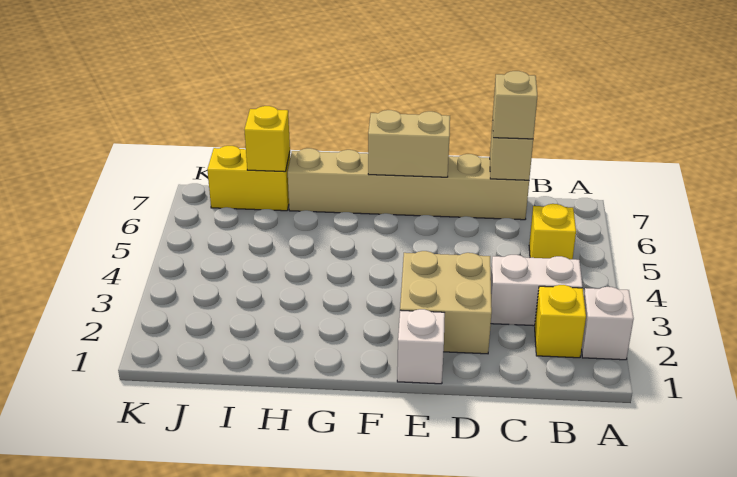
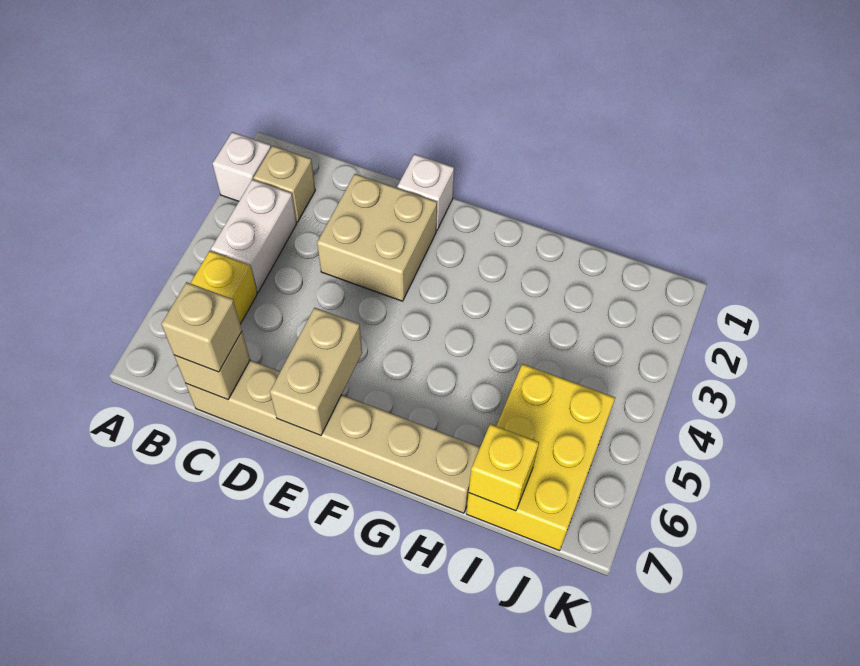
yellow 1x1 brick [535,285,586,358] -> tan 1x1 brick [253,146,315,222]
white 1x2 brick [491,255,583,326] -> white 1x2 brick turned to [211,179,297,292]
tan 1x2 brick [368,110,450,177] -> tan 1x2 brick turned to [270,308,362,435]
yellow 1x2 brick [207,146,290,211] -> yellow 2x3 brick [466,364,615,551]

